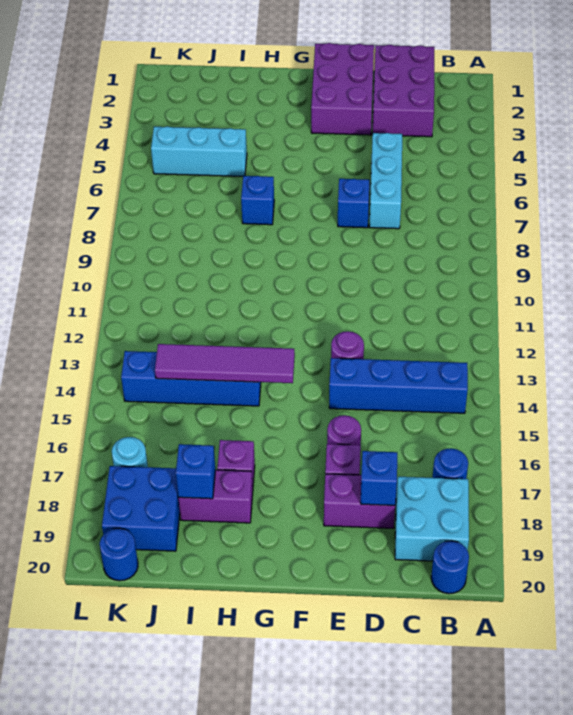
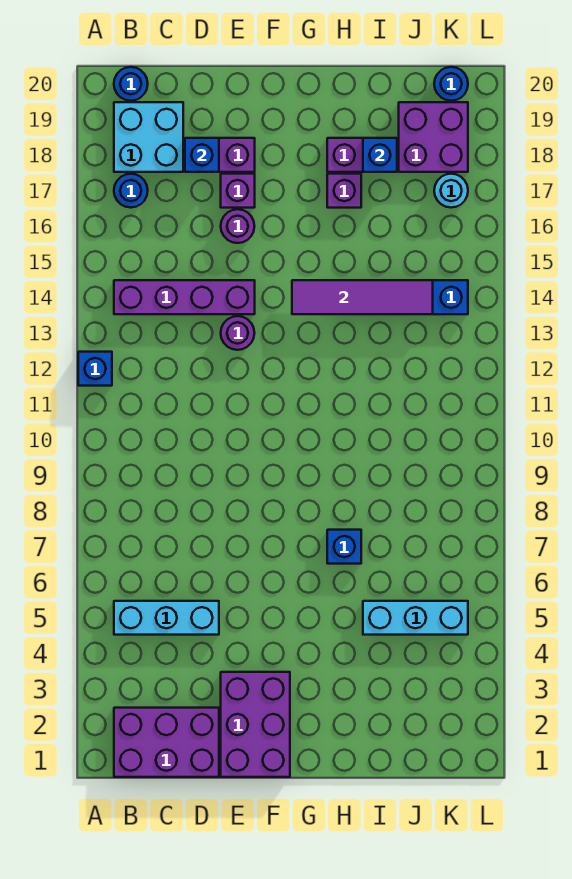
blue 1x4 brick [329,358,468,413] -> purple 1x4 brick [114,280,255,314]
purple 2x3 brick [372,45,434,137] -> purple 2x3 brick turned to [114,708,219,777]
cyan 1x3 brick [369,133,402,229] -> cyan 1x3 brick turned to [114,601,219,635]
blue 1x1 brick [338,179,369,228] -> blue 1x1 brick moved to [78,352,112,386]
blue 2x2 brick [102,466,180,551] -> purple 2x2 brick [399,102,468,172]

